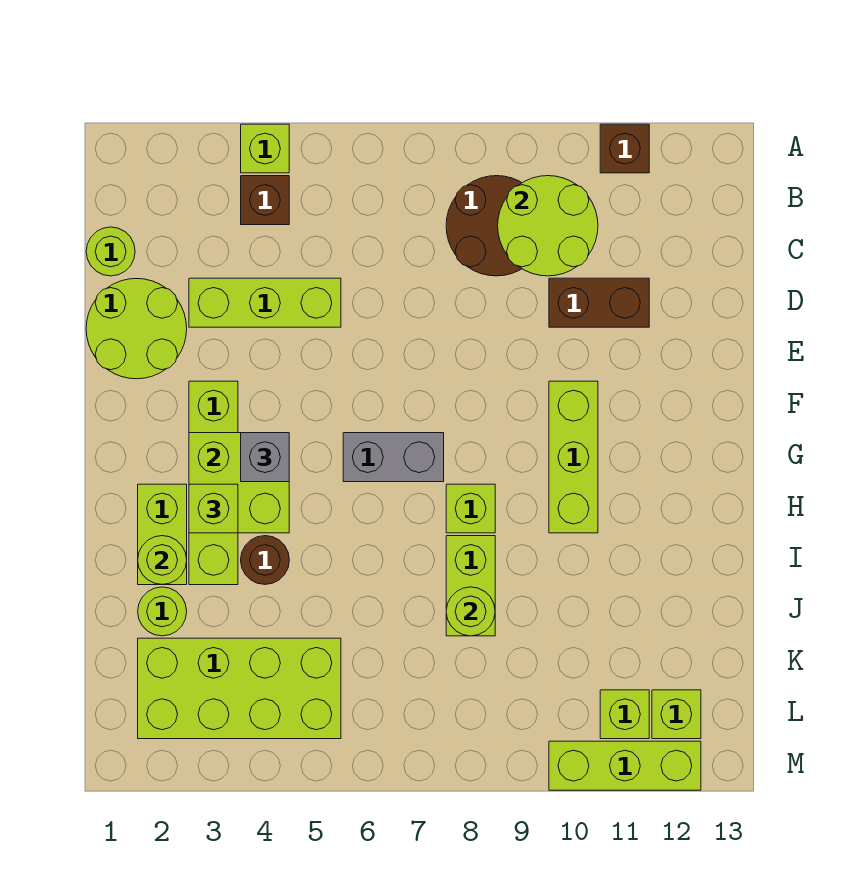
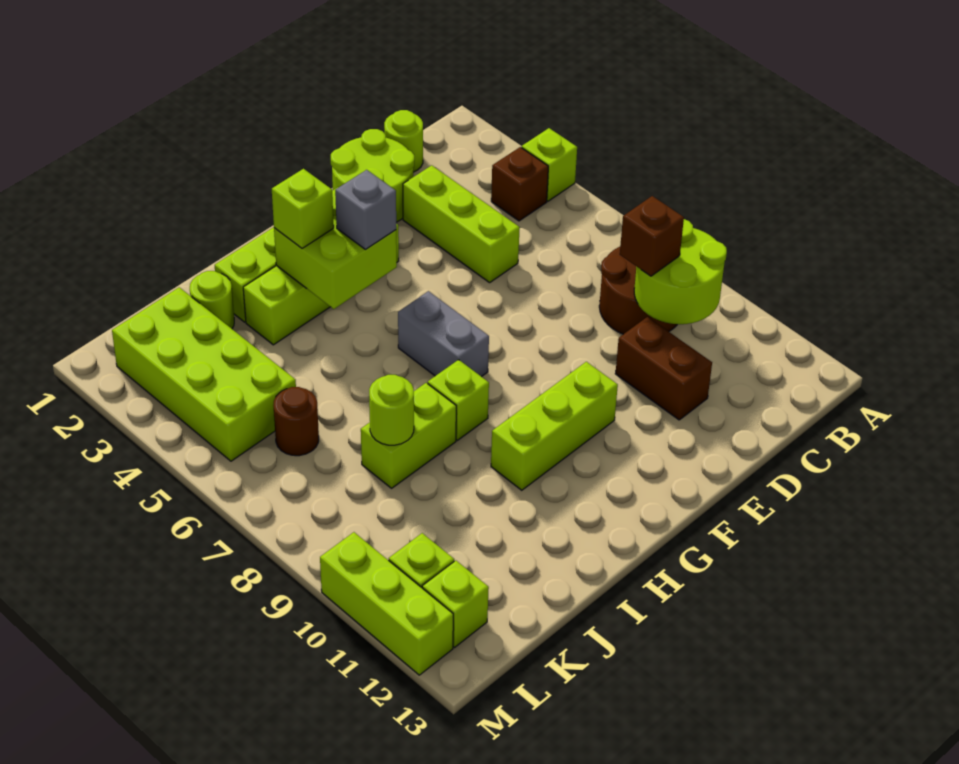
brown 1x1 brick [600,124,649,173] -> brown 1x1 brick moved to [620,196,684,276]
lime 1x1 round brick [138,536,187,585] -> none
brown 1x1 round brick [241,536,289,584] -> brown 1x1 round brick moved to [273,387,319,456]

